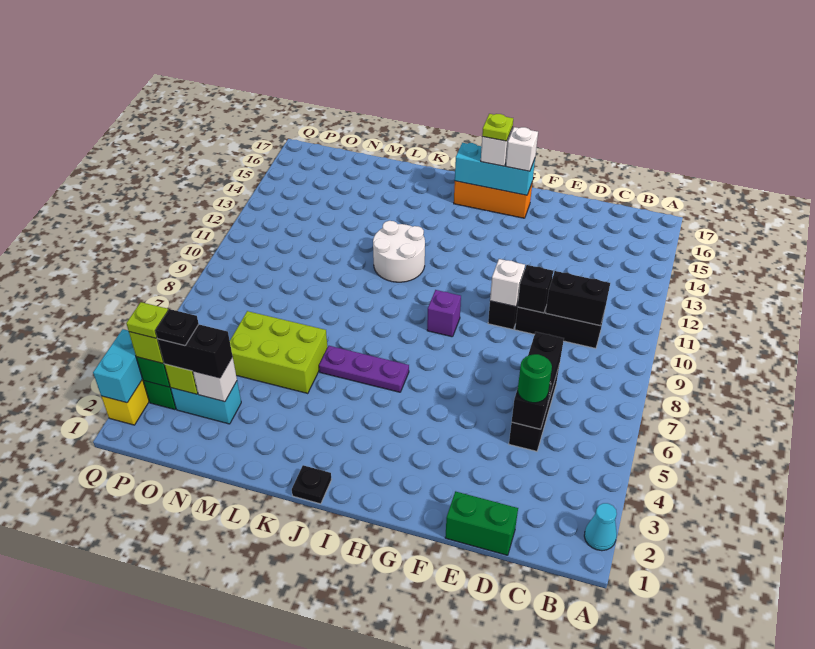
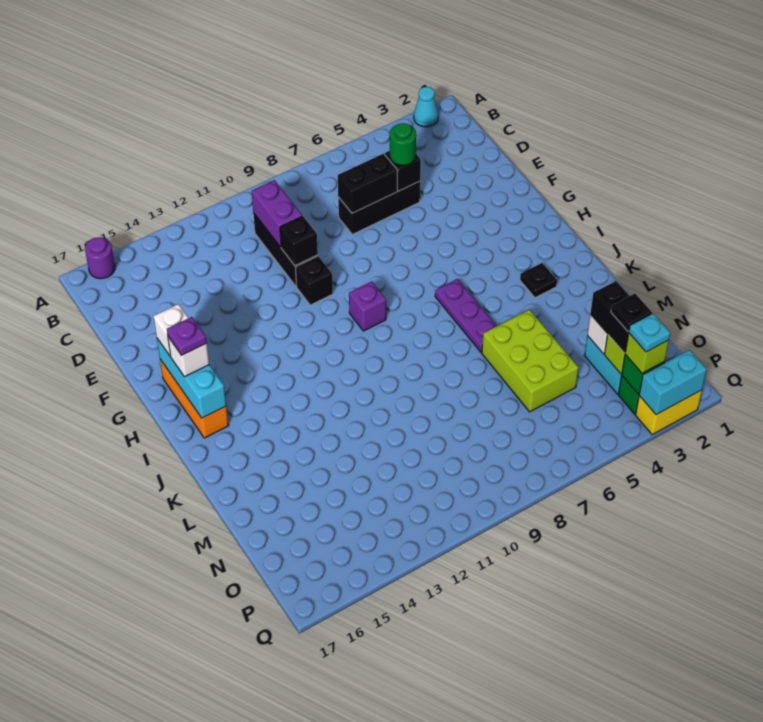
none -> purple 1x1 round brick [85,237,115,279]
black 1x2 brick [546,271,610,326] -> purple 1x2 brick [252,180,302,247]
green 1x2 brick [445,491,518,555] -> none
white 1x1 brick [490,259,525,307] -> none
lime 1x1 plate [482,114,513,141] -> purple 1x1 plate [167,317,207,355]
black 1x1 plate [292,465,332,504] -> black 1x1 plate moved to [520,263,557,298]
white 2x2 round brick [373,221,425,282] -> none
lime 1x1 plate [126,302,168,338] -> cyan 1x1 plate [629,314,670,352]

